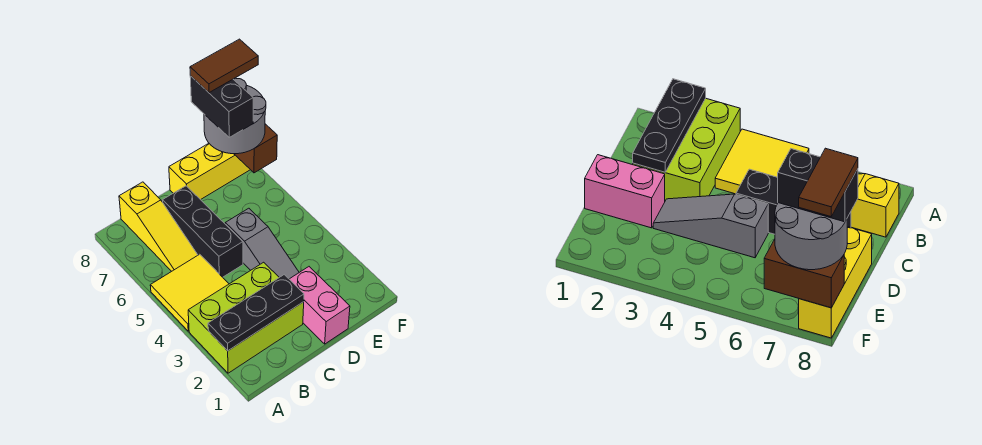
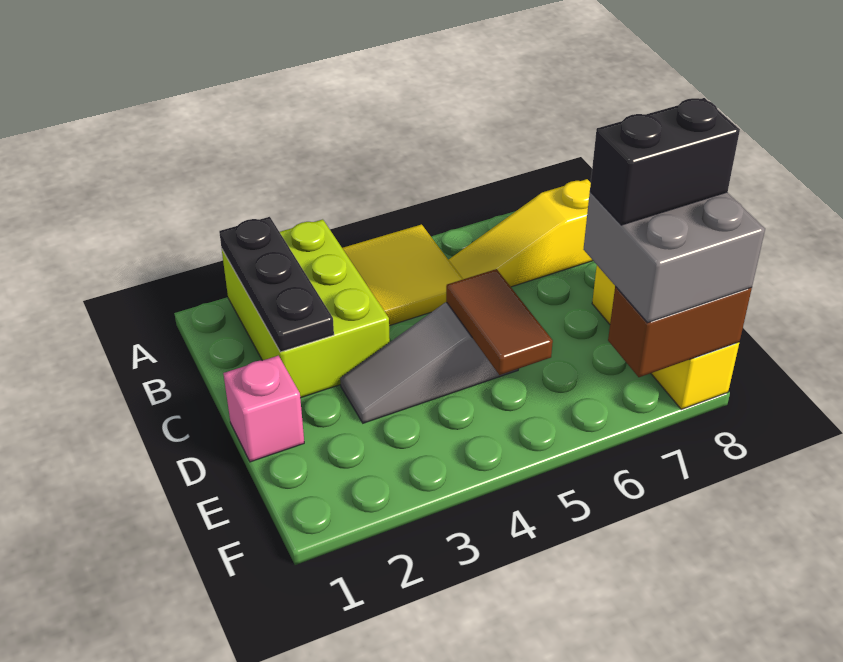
black 1x3 brick [163,186,243,277] -> none
pink 1x2 brick [290,267,350,344] -> pink 1x1 brick [223,356,304,462]
grey 2x2 round brick [204,79,266,154] -> grey 2x2 brick [583,192,765,322]
brown 1x2 tile [190,39,258,93] -> brown 1x2 tile moved to [446,269,553,375]

